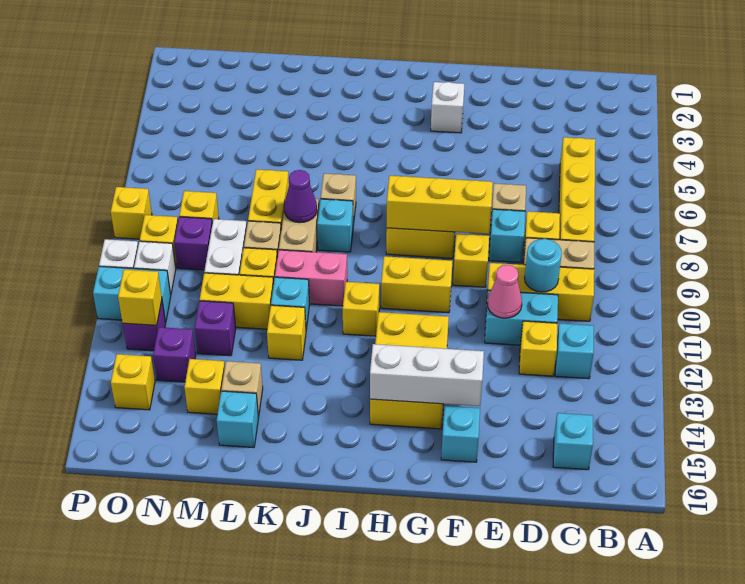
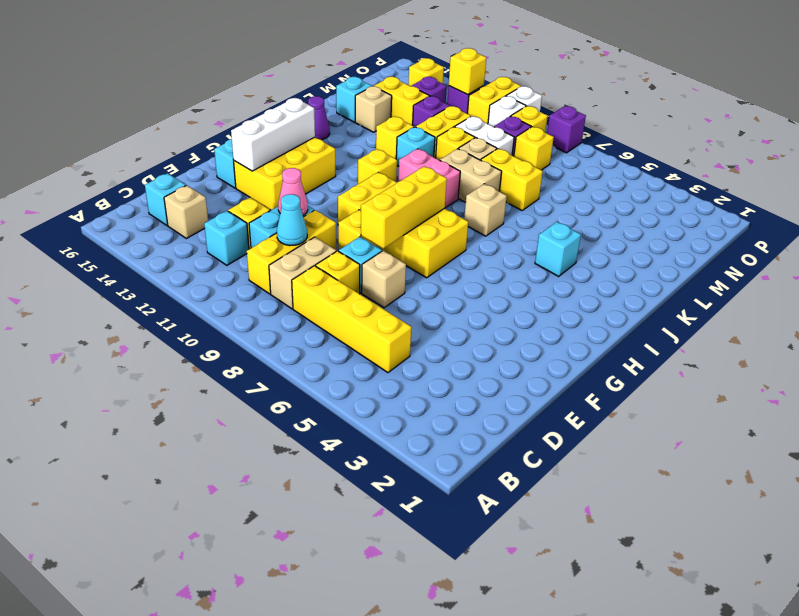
none -> tan 1x1 brick [164,185,208,239]
cyan 1x1 round brick [525,239,562,292] -> cyan 1x1 cone [277,194,307,246]
white 1x1 brick [431,82,464,133] -> none
yellow 2x3 brick [370,312,449,429] -> yellow 2x3 brick turned to [234,137,336,210]
cyan 1x1 brick [317,199,353,252] -> cyan 1x1 brick moved to [535,222,581,276]
pink 1x2 brick [275,250,347,306] -> pink 1x2 brick turned to [398,149,460,208]
purple 1x1 cone [284,170,317,223] -> purple 1x1 cone moved to [308,96,330,140]
yellow 1x1 brick [184,359,225,414] -> yellow 1x2 brick [374,77,429,125]
cyan 1x2 brick [93,266,171,323] -> yellow 1x2 brick [467,77,521,124]
yellow 1x1 brick [111,187,152,239] -> purple 1x1 brick [547,106,586,153]

